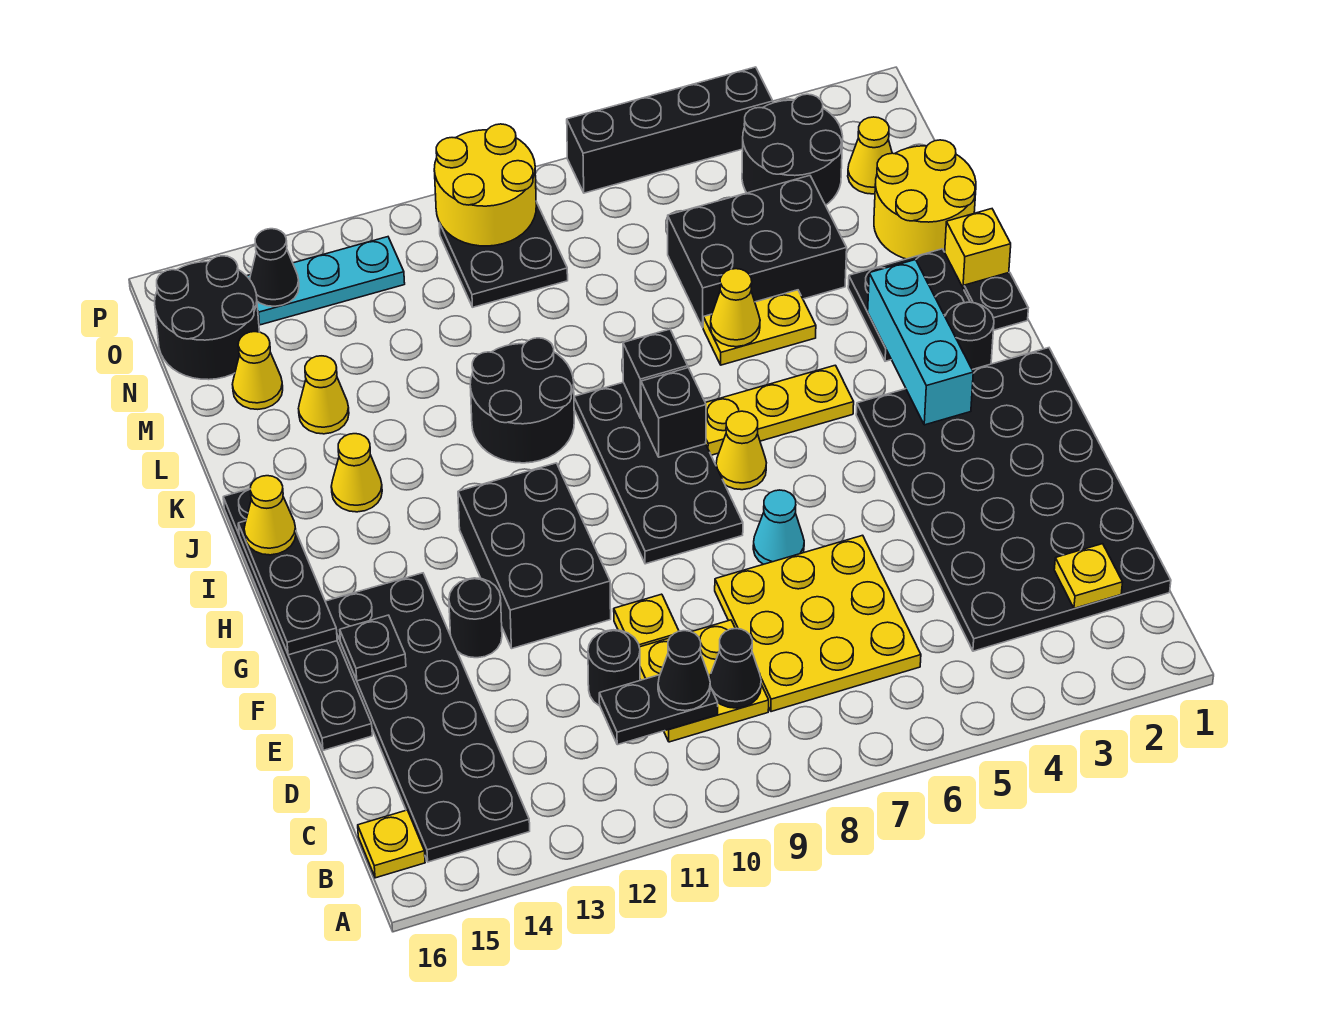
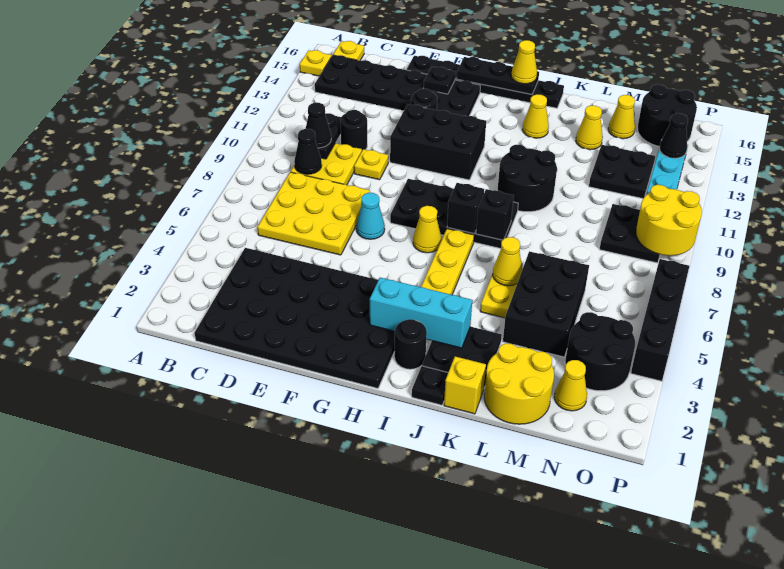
yellow 1x1 plate [1054,544,1123,608] -> yellow 1x1 plate moved to [300,50,331,76]
none -> black 2x2 plate [589,145,655,198]

